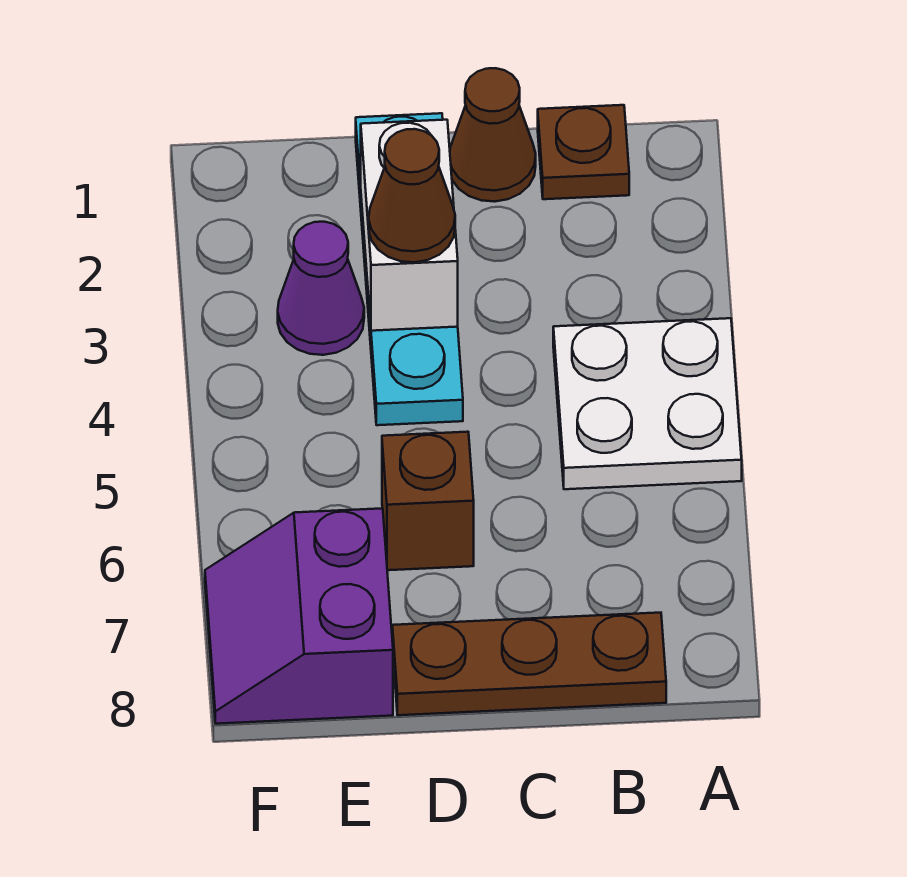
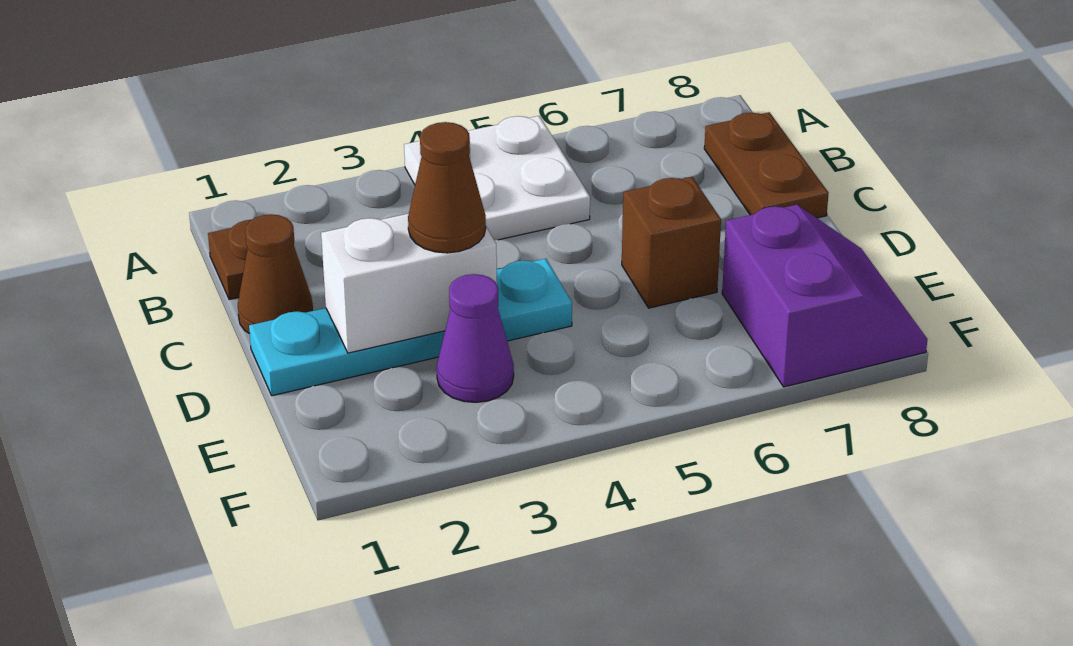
brown 1x3 plate [392,613,666,715] -> brown 1x2 plate [704,112,829,218]
purple 2x2 slope [205,508,393,724] -> purple 2x2 slope turned to [722,205,927,387]

